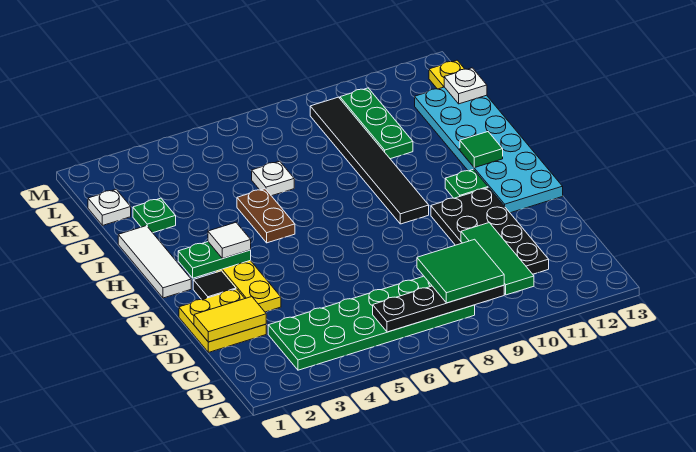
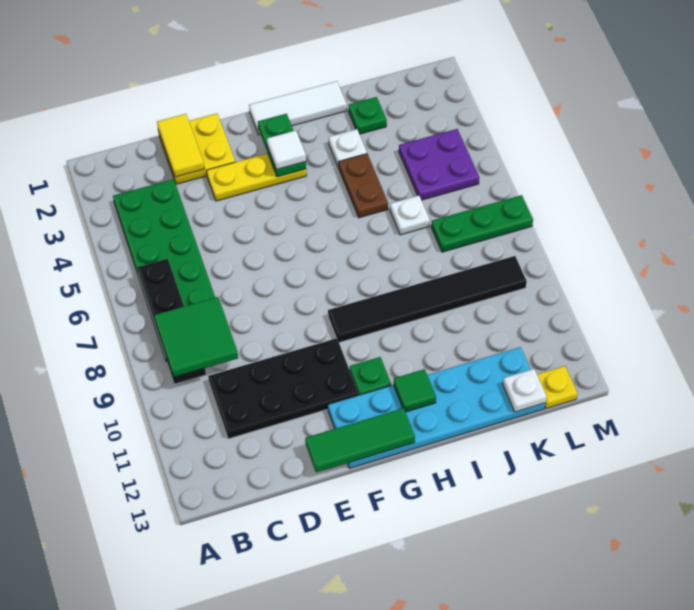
green 1x3 tile [461,223,534,295] -> green 1x3 tile moved to [305,408,415,472]
black 1x1 tile [193,271,236,300] -> none
brown 1x2 plate [237,189,295,243] -> brown 1x2 plate turned to [339,154,388,218]
green 1x3 plate [340,88,413,159] -> green 1x3 plate moved to [431,195,533,252]
white 1x1 plate [88,190,131,225] -> white 1x1 plate moved to [329,129,367,167]
none -> purple 2x2 plate [399,129,479,200]

